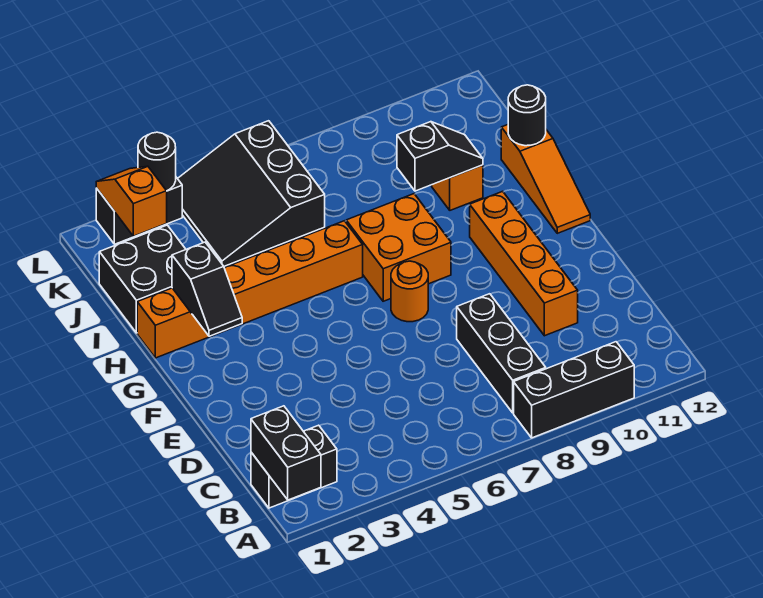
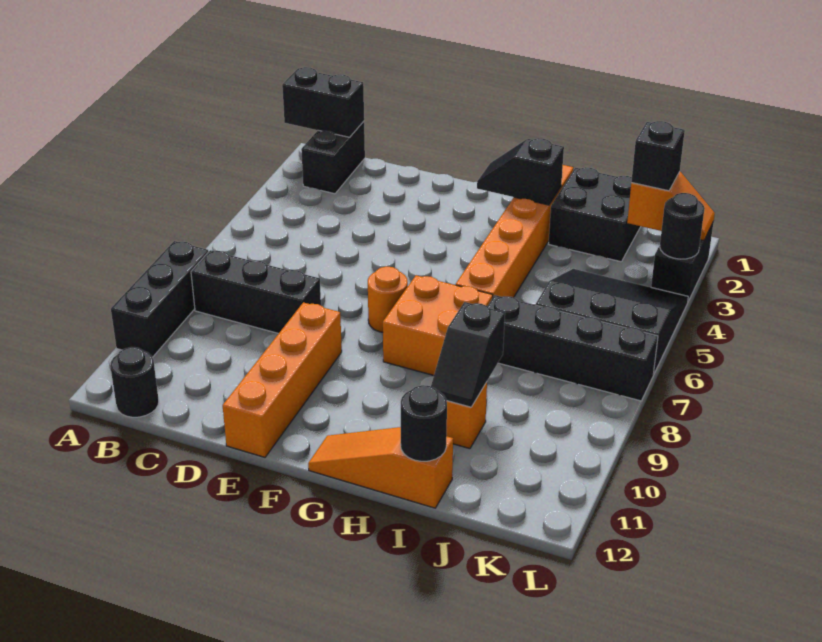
none -> black 1x1 round brick [110,347,159,417]
orange 1x4 brick [470,191,578,336] -> orange 1x4 brick turned to [223,302,342,457]
none -> black 1x4 brick [488,295,658,401]
none -> black 1x1 brick [631,121,685,191]

